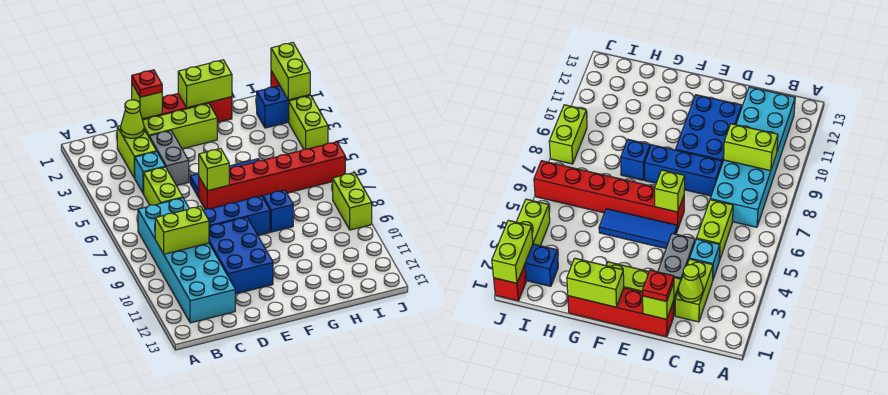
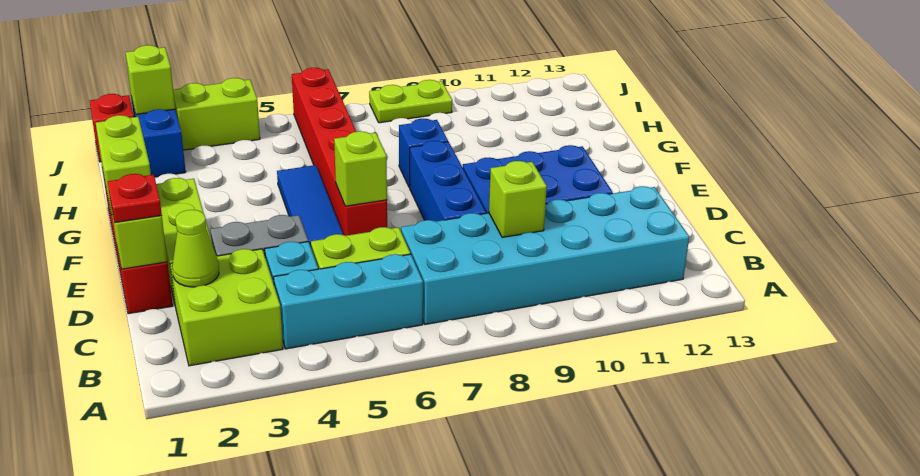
none -> cyan 1x3 brick [274,254,423,349]
lime 1x2 brick [155,206,209,254] -> lime 1x1 brick [489,161,547,237]
lime 1x2 brick [117,126,156,178] -> lime 2x2 brick [170,249,283,366]
lime 1x2 brick [271,43,310,100] -> lime 1x1 brick [125,45,175,114]
lime 1x2 brick [333,173,372,230] -> lime 1x2 plate [369,80,452,123]

